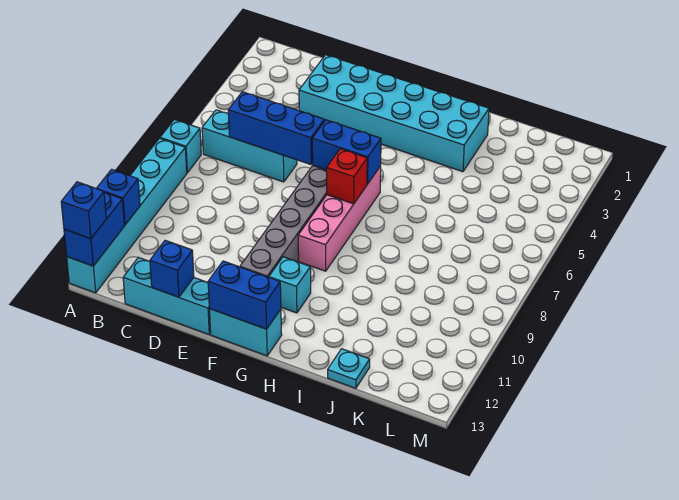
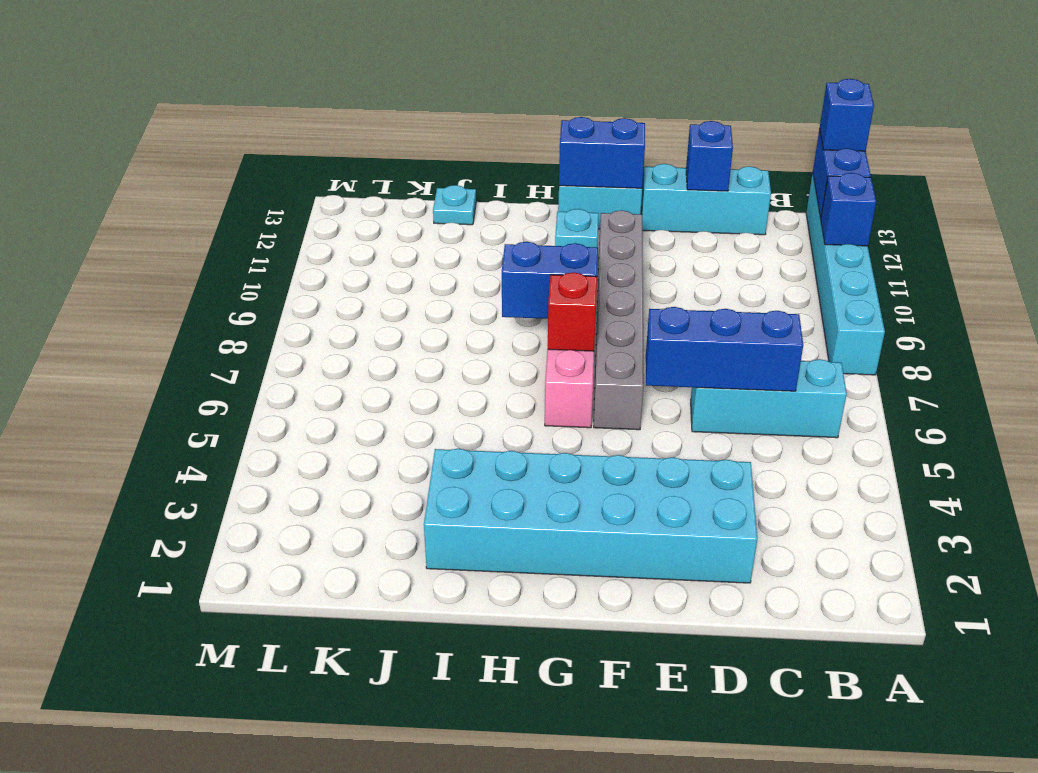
cyan 1x1 brick [160,119,201,173] -> none
blue 1x2 brick [312,120,381,184] -> blue 1x2 brick moved to [502,242,598,319]

